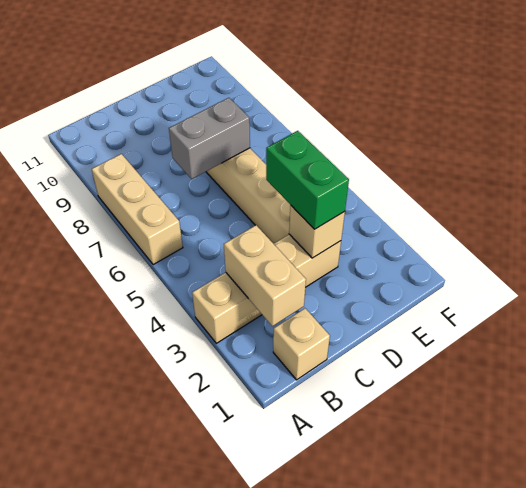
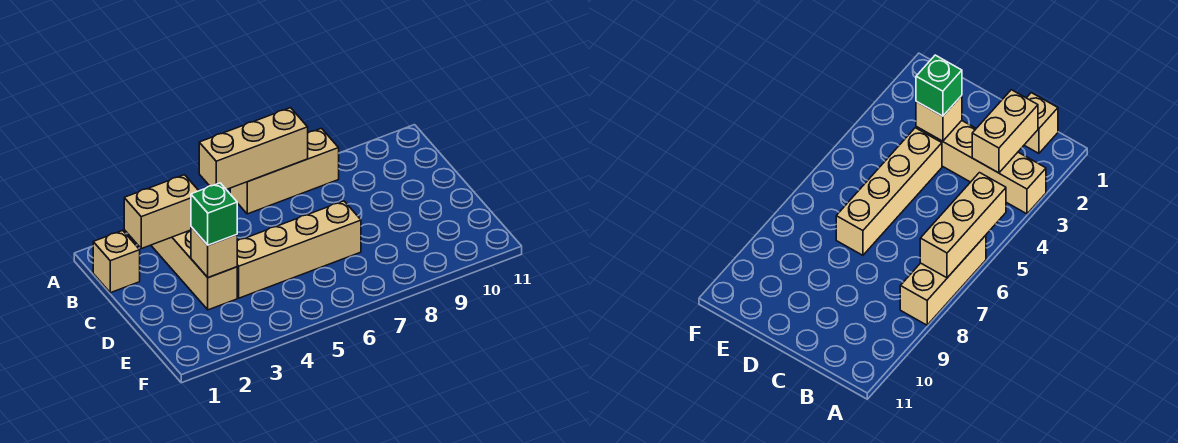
none -> tan 1x3 brick [199,108,308,190]
grey 1x2 brick [169,98,250,179] -> none
green 1x2 brick [266,131,349,229] -> green 1x1 brick [191,183,237,245]

